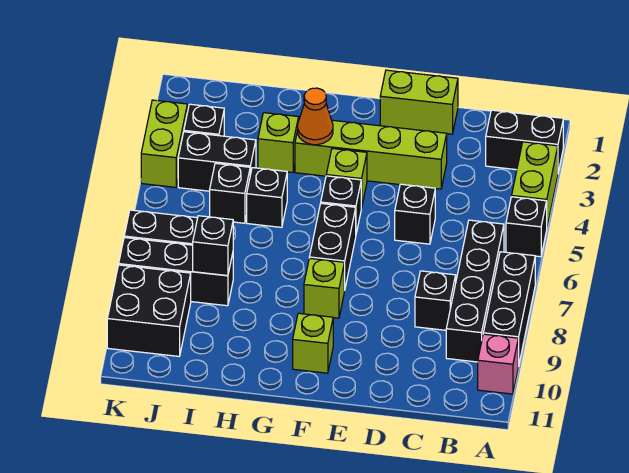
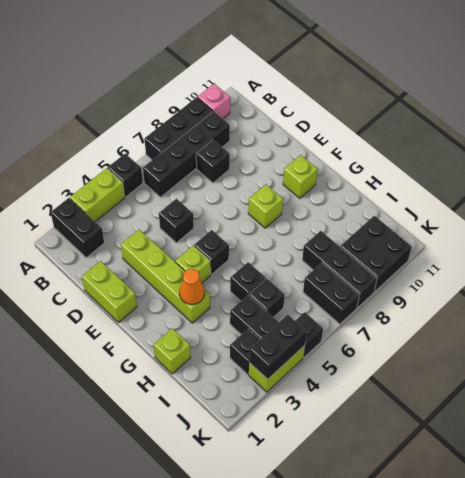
black 1x2 brick [309,203,356,290] -> black 1x2 brick moved to [249,315,307,379]
lime 1x1 brick [258,113,299,172] -> lime 1x1 brick moved to [154,328,191,374]
black 1x1 brick [193,216,233,276] -> black 1x1 brick moved to [295,312,323,358]

